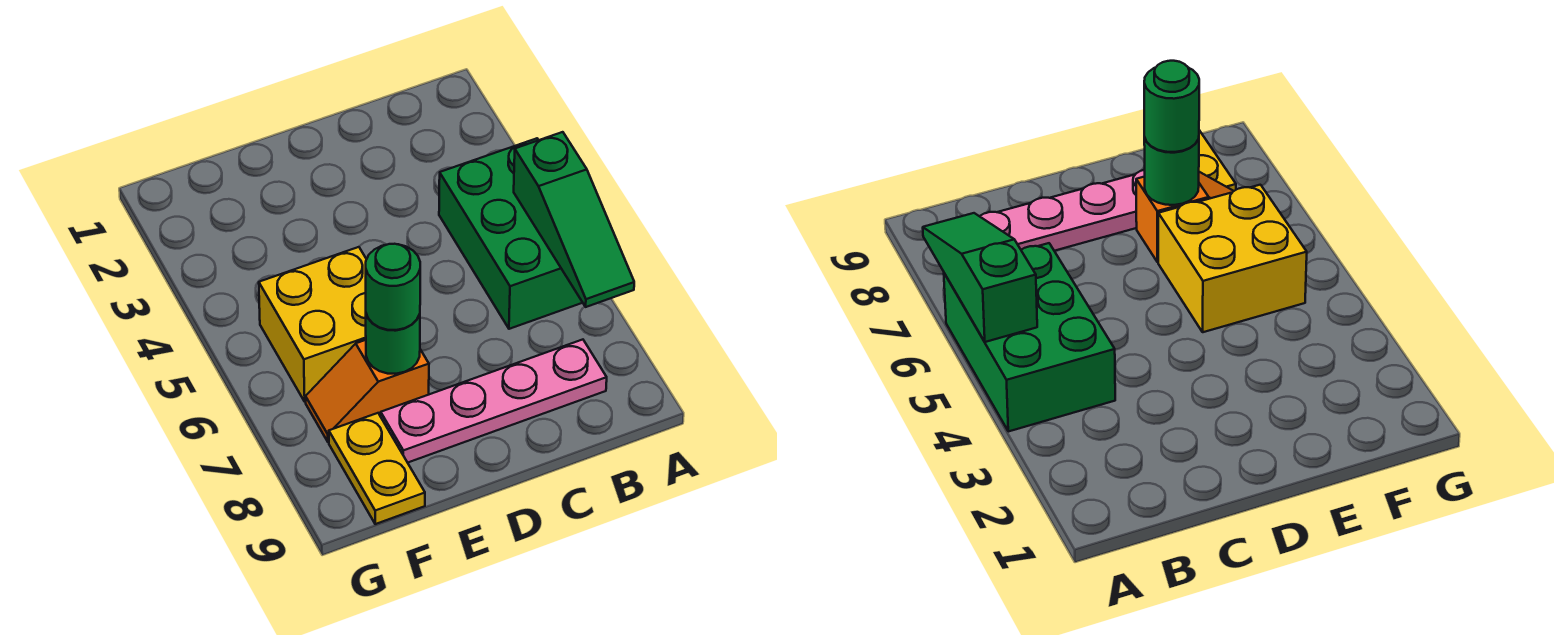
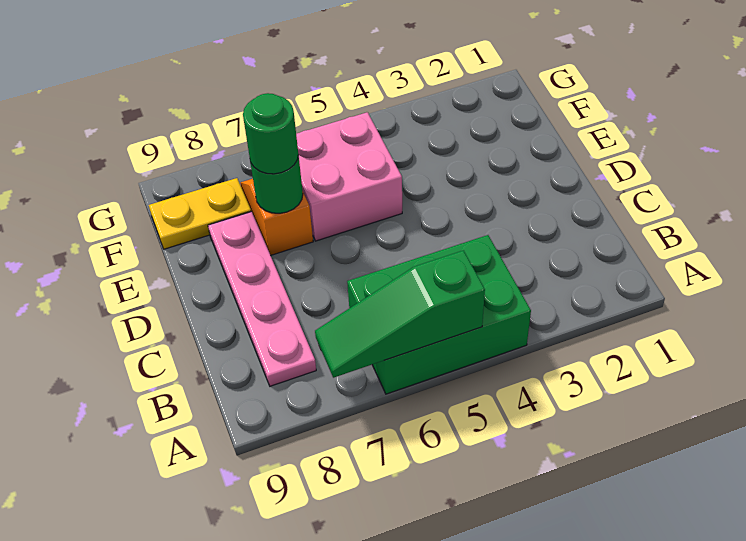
yellow 2x2 brick [259,247,367,402] -> pink 2x2 brick [296,112,402,241]

